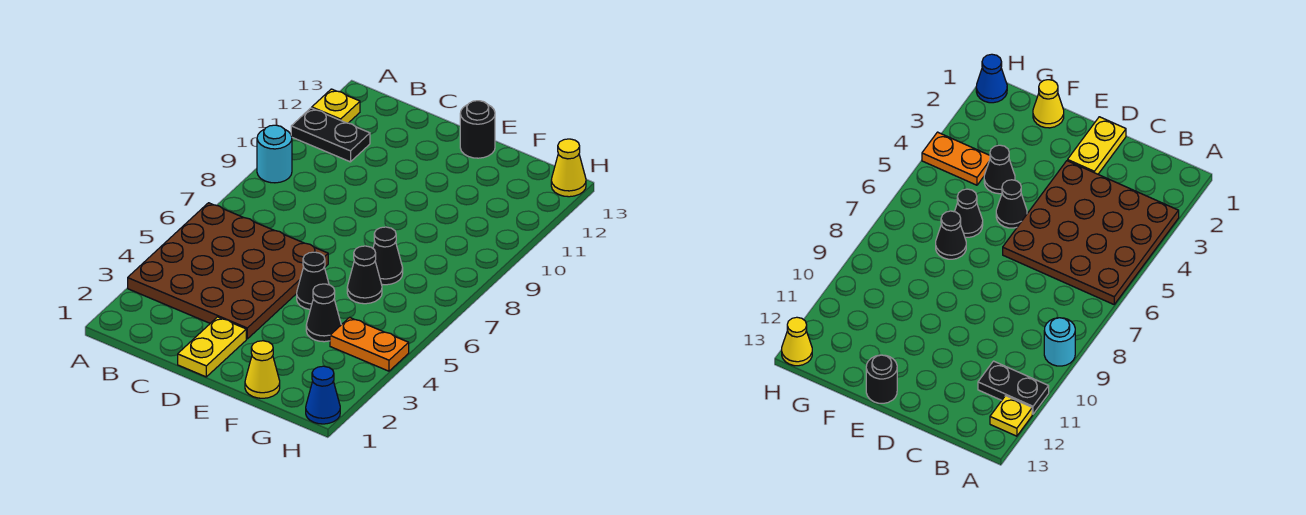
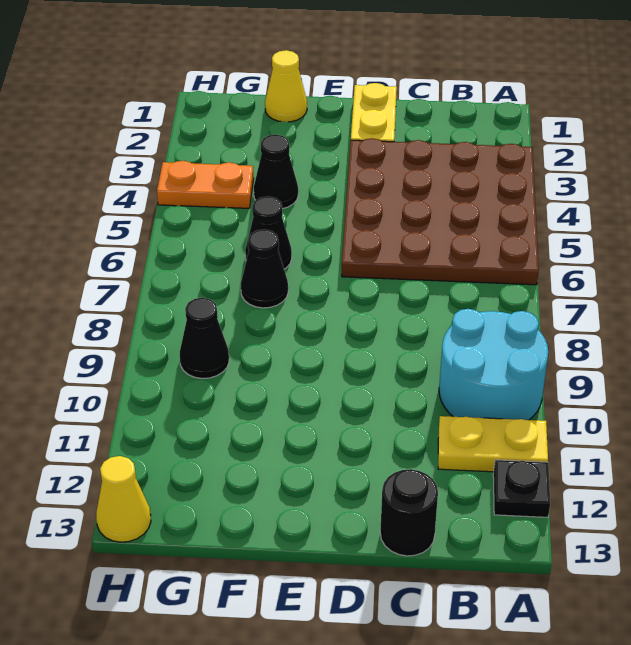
cyan 1x1 round brick [257,125,292,183] -> cyan 2x2 round brick [439,309,548,420]
black 1x2 plate [291,108,370,162] -> yellow 1x2 plate [438,416,548,472]
yellow 1x1 plate [312,89,360,123] -> black 1x1 plate [493,460,550,517]
black 1x1 cone [297,252,329,309] -> black 1x1 cone moved to [180,298,229,378]
black 1x1 round brick [460,101,495,158] -> black 1x1 round brick moved to [380,469,438,556]
blue 1x1 cone [306,366,340,424] -> none

